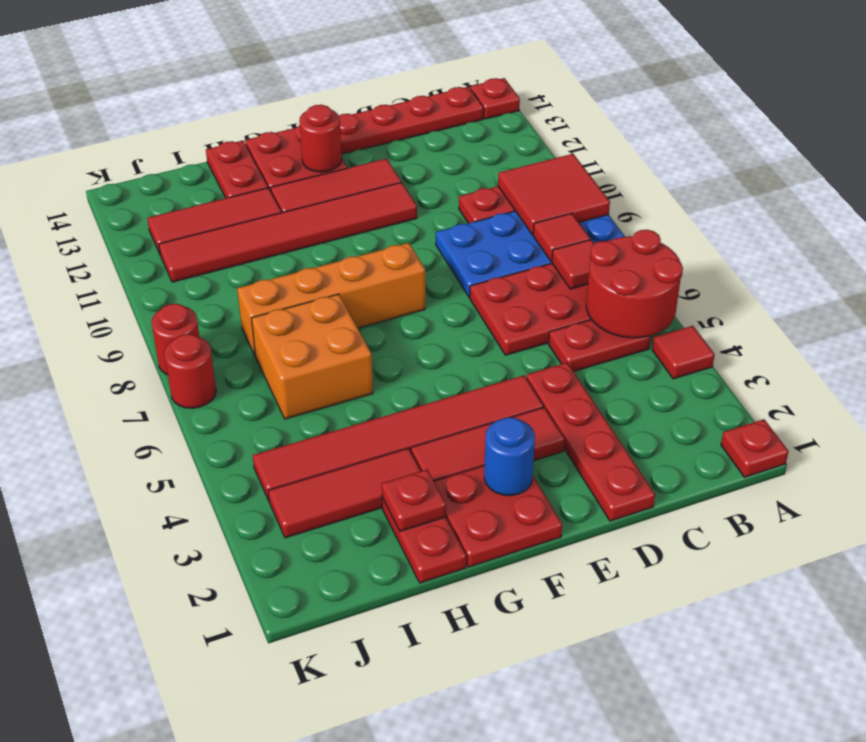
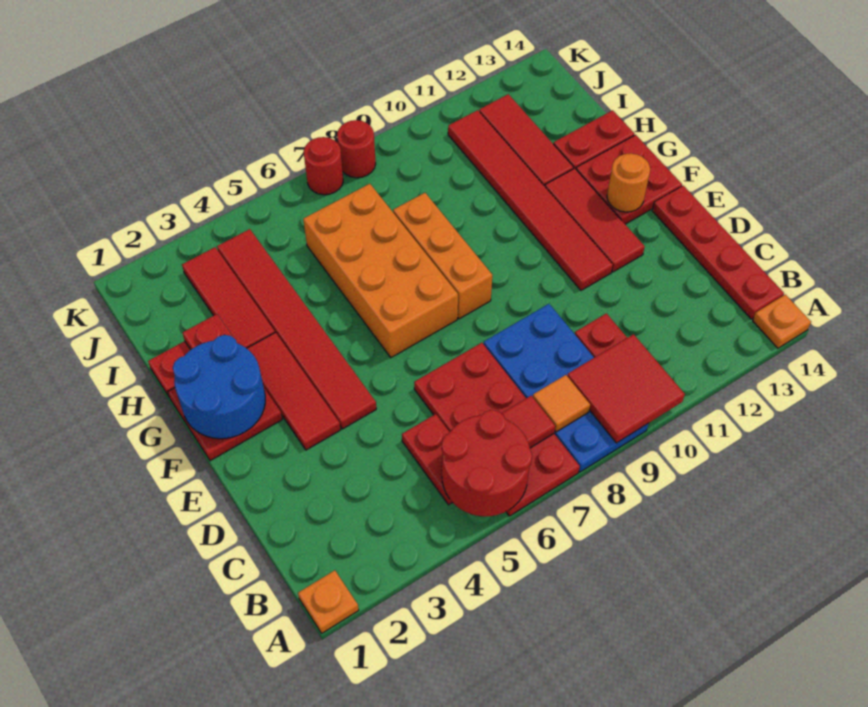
red 1x1 plate [721,419,789,477] -> orange 1x1 plate [298,570,359,633]
red 1x1 tile [652,326,715,379] -> none
red 1x1 plate [470,78,520,119] -> orange 1x1 plate [753,295,811,348]
red 1x1 tile [533,213,590,262] -> orange 1x1 tile [533,375,590,432]
red 1x4 plate [526,363,655,521] -> none
blue 1x1 round brick [484,417,535,496] -> blue 2x2 round brick [173,335,265,439]
orange 1x4 brick [237,243,425,357] -> orange 1x3 brick [393,193,492,319]
red 1x1 round brick [299,105,342,172] -> orange 1x1 round brick [607,153,650,212]
orange 2x2 brick [252,294,373,419] -> orange 2x4 brick [303,184,458,358]

